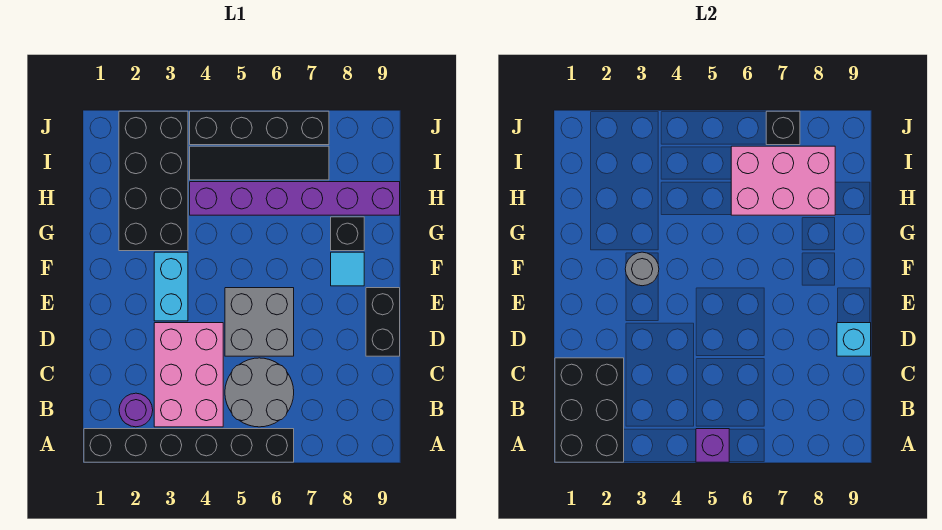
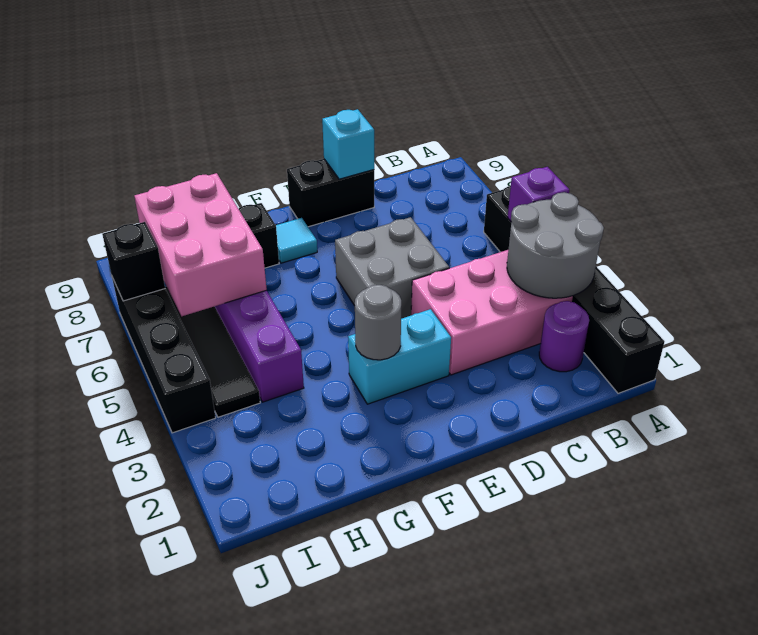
black 2x3 brick [555,358,624,462] -> none
grey 2x2 round brick [225,358,294,427] -> grey 2x2 round brick moved to [507,192,604,298]
black 2x4 brick [119,111,188,251] -> none

